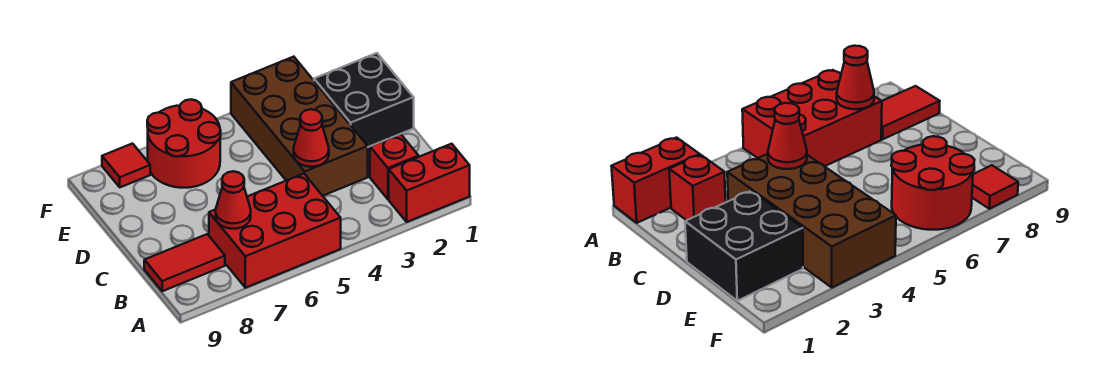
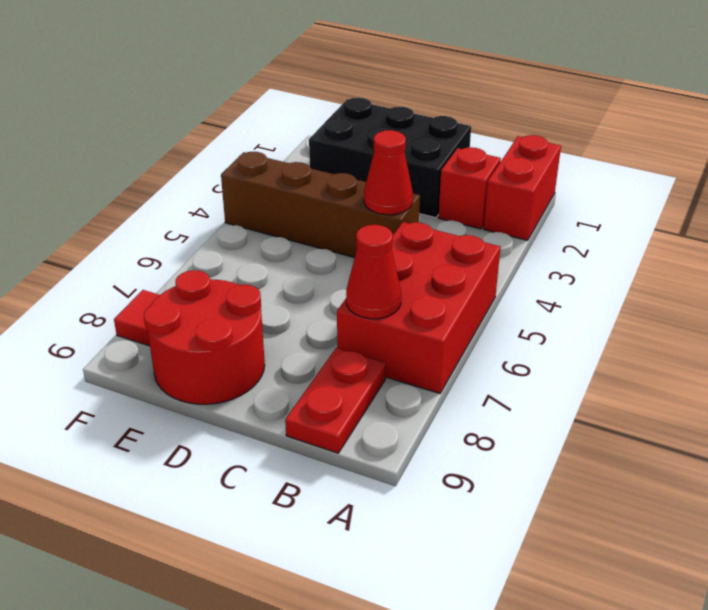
red 1x2 tile [144,234,225,291] -> red 1x2 plate [285,348,386,453]
brown 2x4 brick [231,57,368,196] -> brown 1x4 brick [221,152,420,258]
black 2x2 brick [314,53,414,147] -> black 2x3 brick [309,98,471,218]
red 2x2 round brick [147,99,221,188] -> red 2x2 round brick moved to [144,270,265,404]

